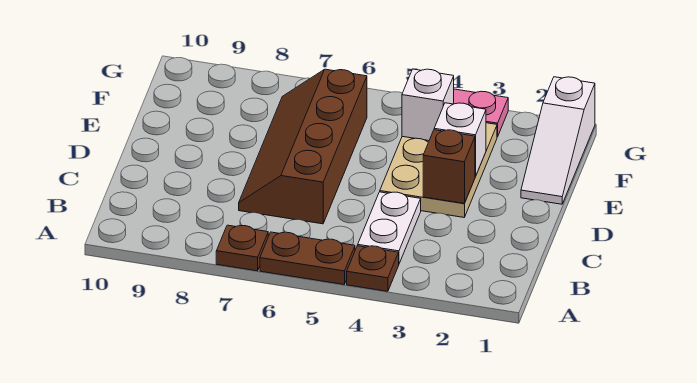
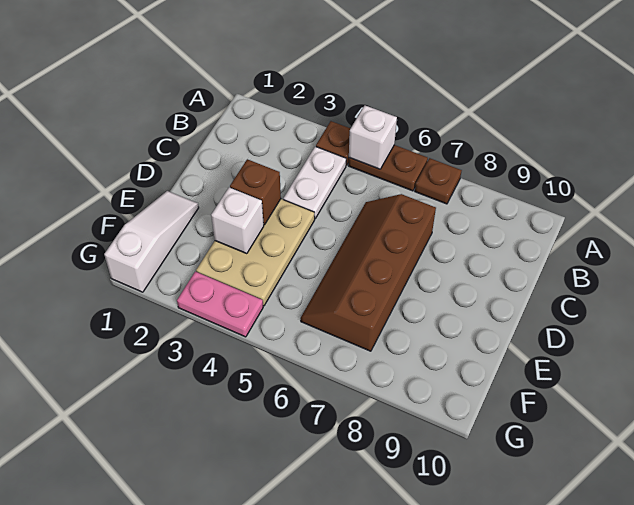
brown 2x4 slope [239,69,367,224] -> brown 2x4 slope turned to [301,194,436,351]
white 1x1 brick [402,69,454,141] -> white 1x1 brick moved to [349,105,397,169]

